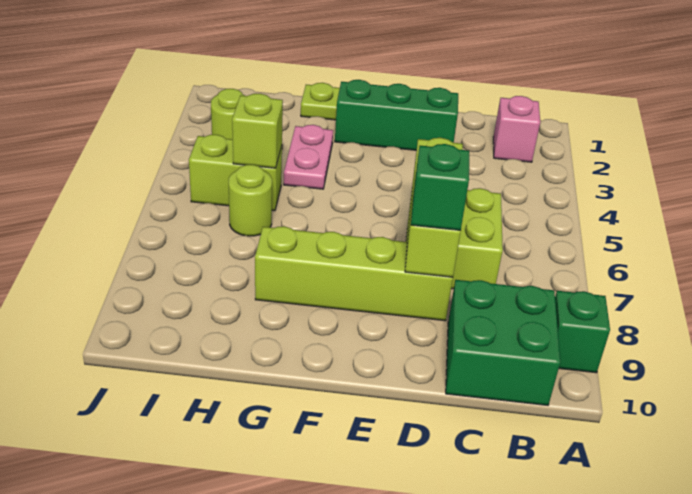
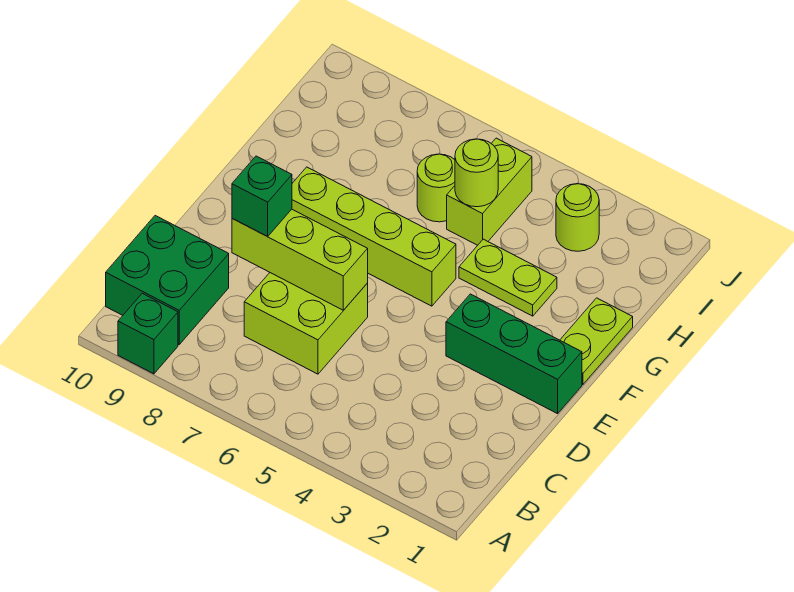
pink 1x1 brick [493,96,540,162] -> none
green 1x3 brick [335,80,458,150] -> green 1x3 brick turned to [446,294,582,414]
lime 1x4 brick [255,226,453,321] -> lime 1x4 brick turned to [292,167,456,306]
pink 1x2 plate [284,125,333,189] -> lime 1x2 plate [459,239,557,316]
lime 1x1 brick [232,94,283,168] -> lime 1x1 round brick [455,139,498,207]

